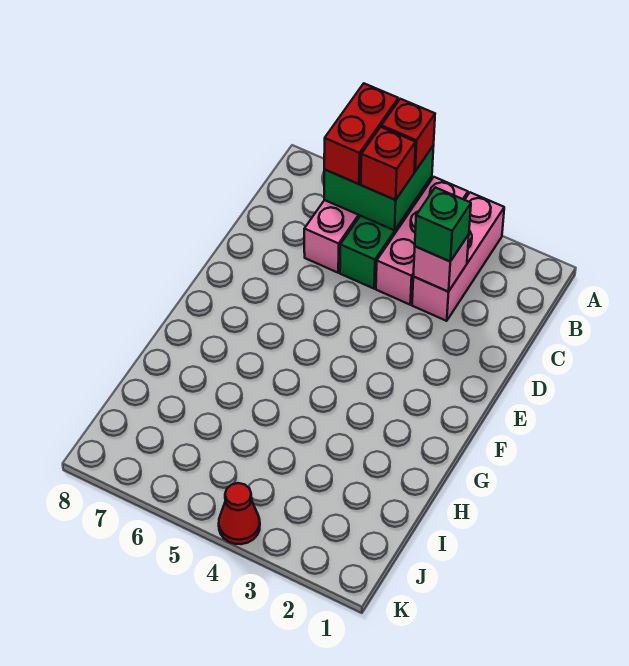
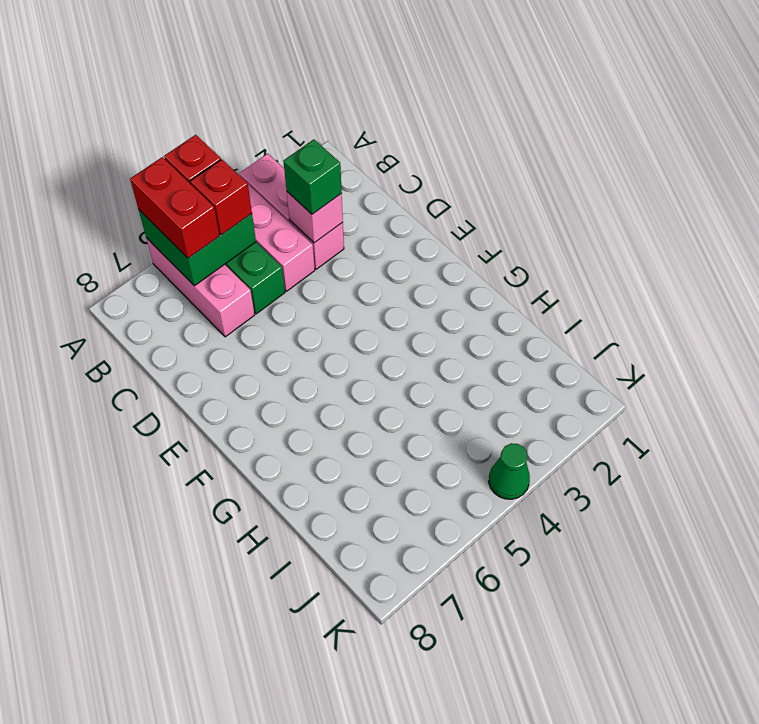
red 1x1 cone [219,483,260,544] -> green 1x1 cone [489,443,530,499]

